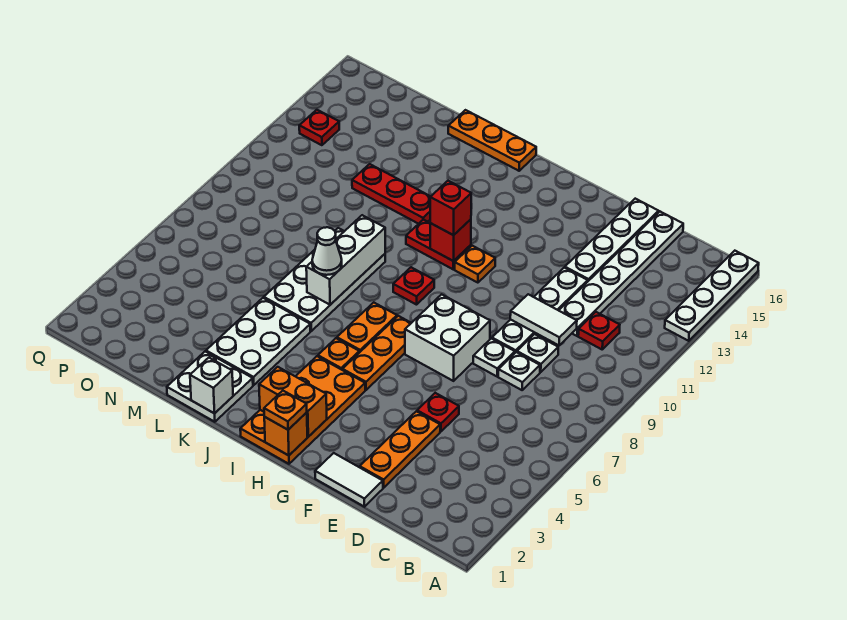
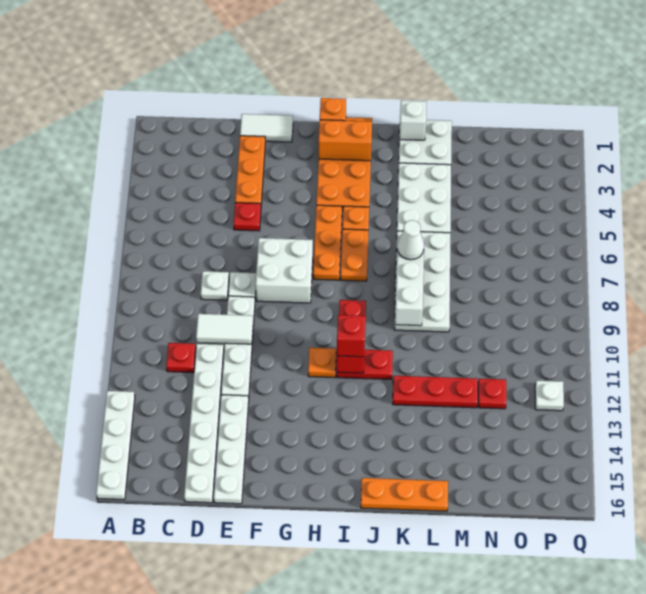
white 1x1 plate [517,334,558,372] -> white 1x1 plate moved to [535,381,564,411]
orange 1x1 plate [264,391,307,430] -> none
red 1x1 plate [299,110,339,145] -> red 1x1 plate moved to [478,379,506,409]

